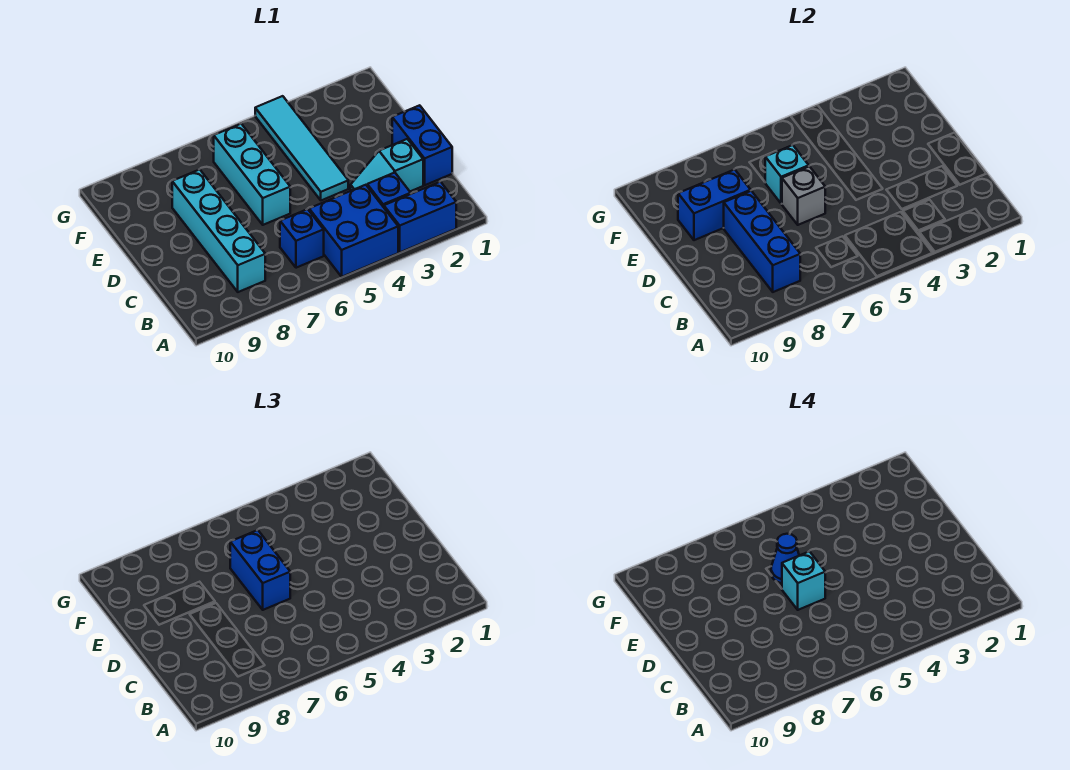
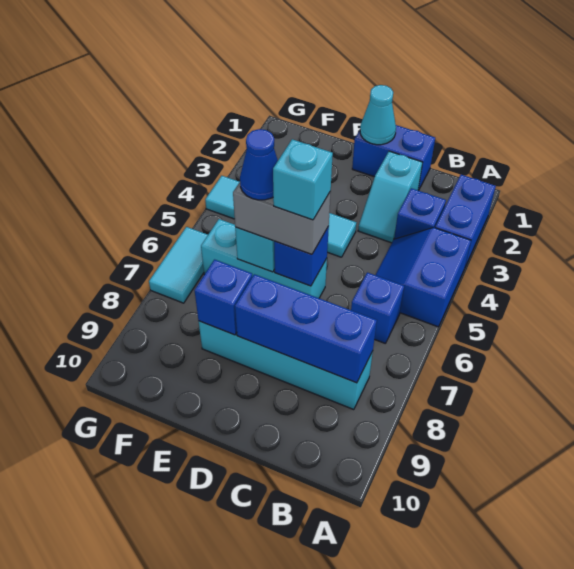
blue 2x2 brick [309,185,398,277] -> blue 2x2 slope [376,228,471,327]
none -> cyan 1x1 cone [360,85,396,145]
grey 1x1 brick [782,166,825,225] -> blue 1x1 brick [274,226,329,286]
blue 1x2 brick [230,530,290,610] -> grey 1x2 brick [233,182,331,254]
blue 1x2 brick [678,169,751,240] -> blue 1x1 brick [194,260,252,335]
none -> cyan 1x2 tile [149,227,208,303]

